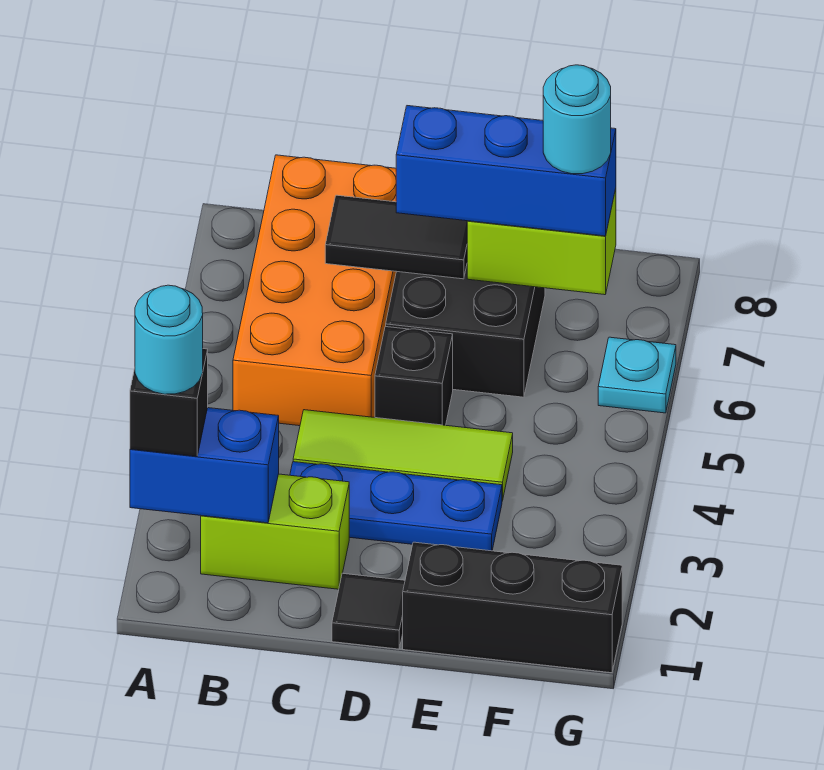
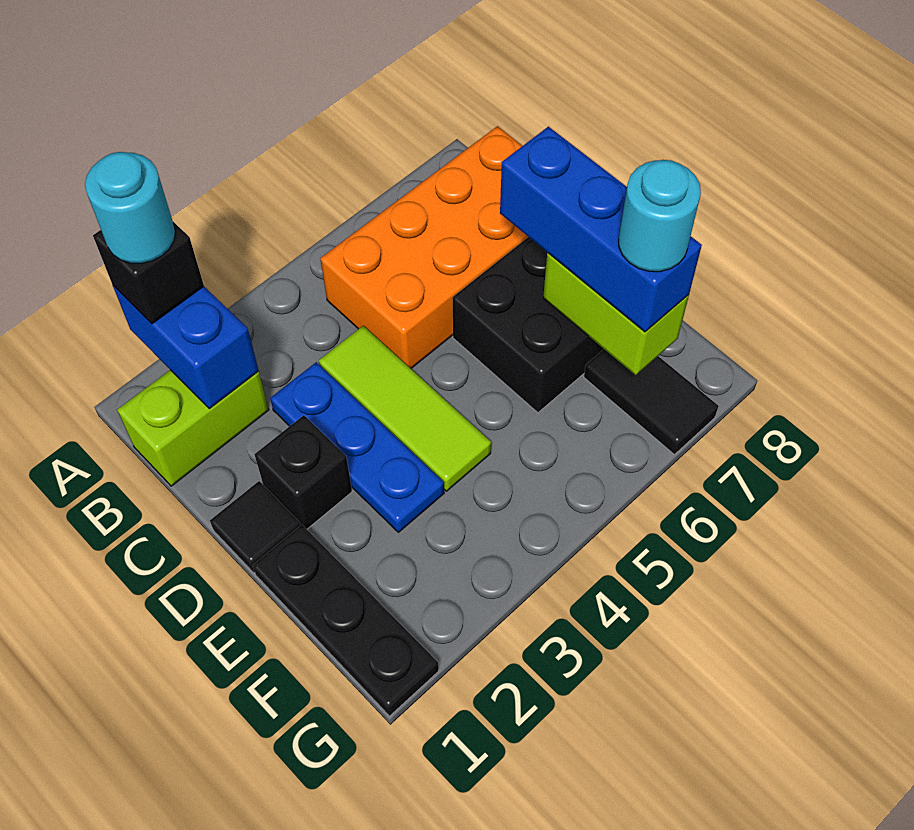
lime 1x2 brick [201,474,349,589] -> lime 1x2 brick turned to [117,370,269,486]
black 1x2 tile [325,195,467,279] -> black 1x2 tile moved to [584,349,719,455]
black 1x1 brick [375,327,453,425] -> black 1x1 brick moved to [254,415,352,529]
black 1x3 brick [403,542,622,673] -> black 1x3 plate [253,525,439,716]
cyan 1x1 plate [598,337,676,413] -> none

